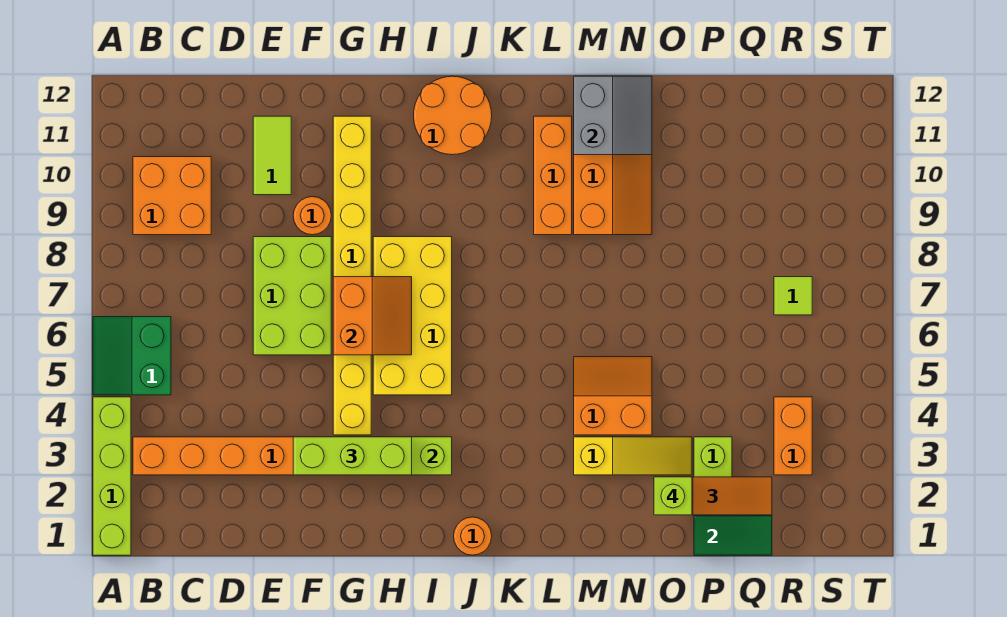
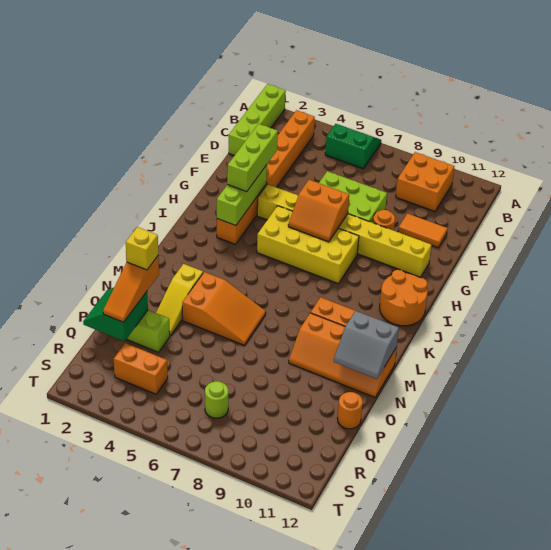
lime 1x4 brick [93,397,131,555] -> lime 1x4 brick turned to [229,84,286,156]
lime 1x2 tile [253,116,291,195] -> orange 1x2 tile [398,213,448,248]
orange 1x1 round brick [454,517,492,555] -> orange 1x1 round brick moved to [337,392,363,429]
orange 2x2 slope [574,357,652,435] -> orange 2x3 slope [182,272,266,345]
lime 1x1 brick [654,477,692,515] -> yellow 1x1 brick [126,227,158,270]
lime 1x1 tile [774,277,812,315] -> lime 1x1 round brick [205,381,228,418]

